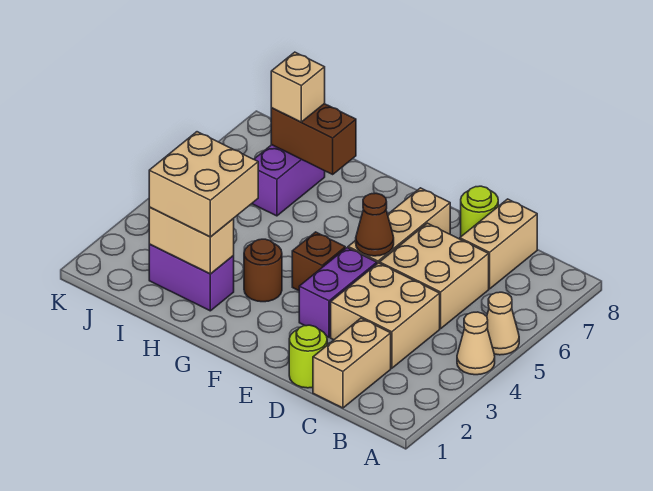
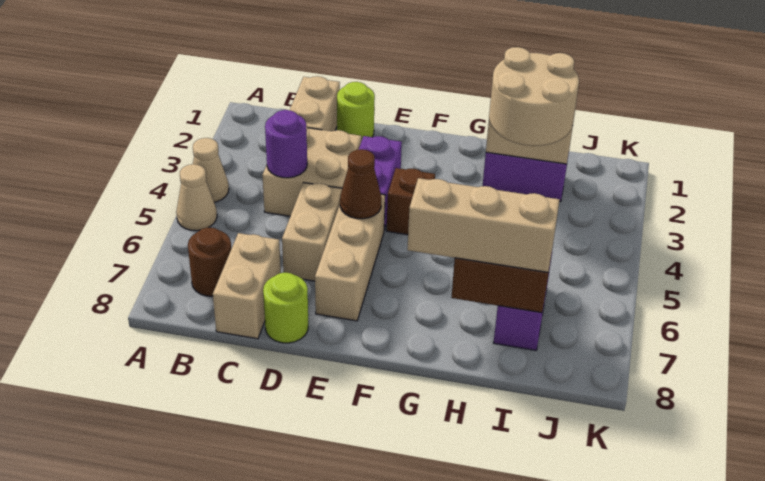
none -> purple 1x1 round brick [265,110,307,178]
tan 2x2 brick [380,223,489,328] -> tan 1x2 brick [282,183,342,281]
brown 1x1 round brick [244,239,282,302] -> brown 1x1 round brick moved to [188,228,231,296]
tan 2x2 brick [149,132,258,237] -> tan 2x2 round brick [489,47,579,146]
tan 1x1 brick [271,52,325,122] -> tan 1x3 brick [407,178,560,272]

